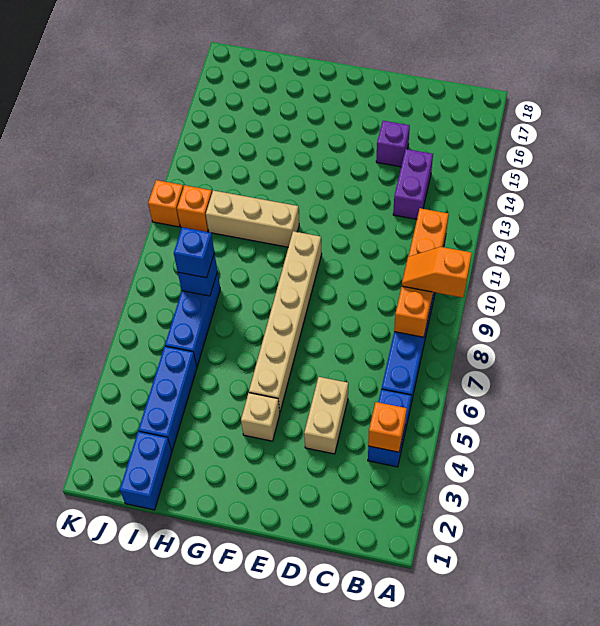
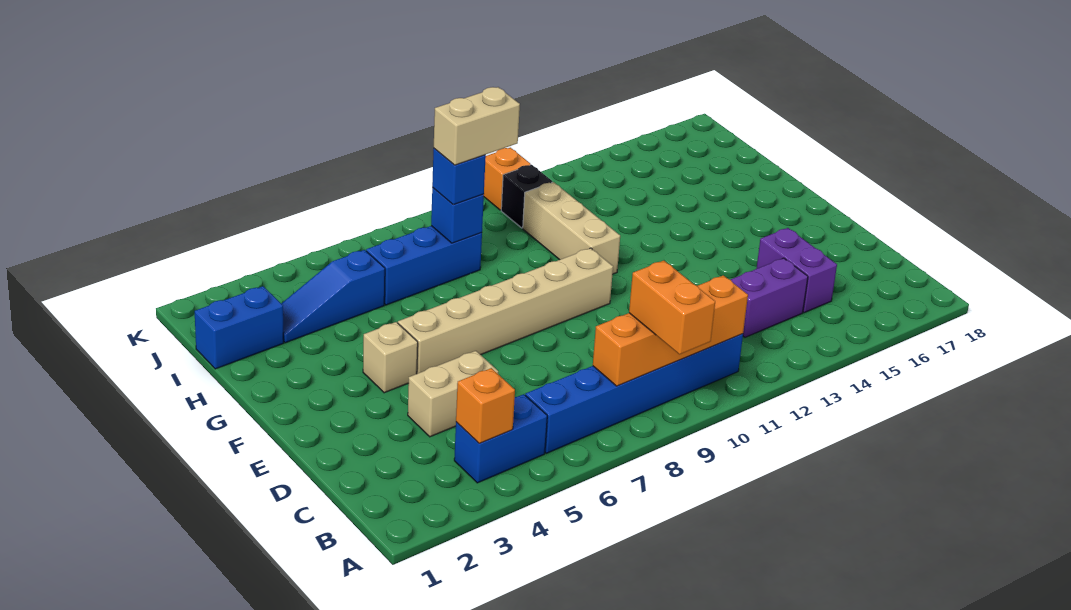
orange 1x2 slope [402,247,472,298] -> orange 1x2 brick [629,261,715,354]
purple 1x1 brick [376,121,410,167] -> purple 1x2 brick [756,228,837,313]
blue 1x3 brick [138,346,197,451] -> blue 1x3 slope [281,250,385,343]
none -> tan 1x2 brick [434,87,520,165]
orange 1x1 brick [177,185,212,232] -> black 1x1 brick [501,165,553,228]

